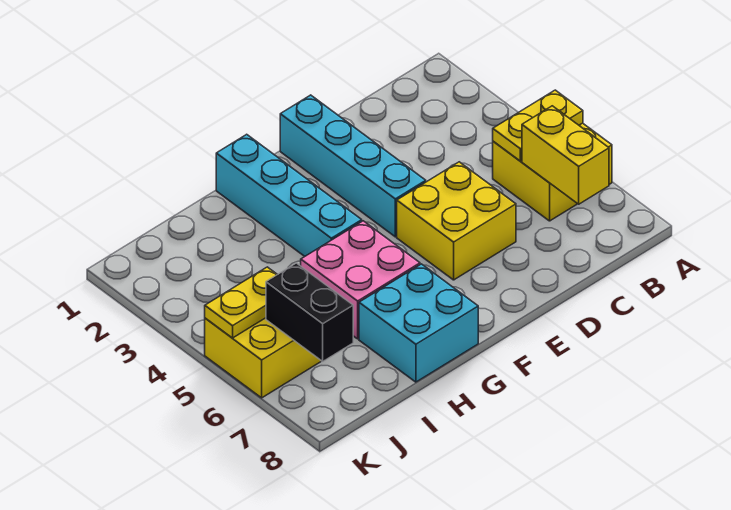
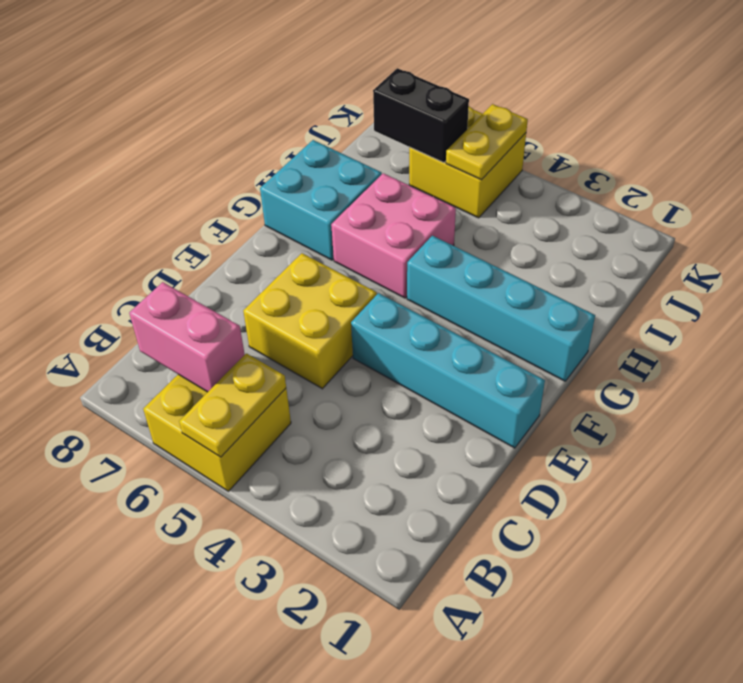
yellow 1x2 brick [522,106,609,204] -> pink 1x2 brick [129,282,245,392]

